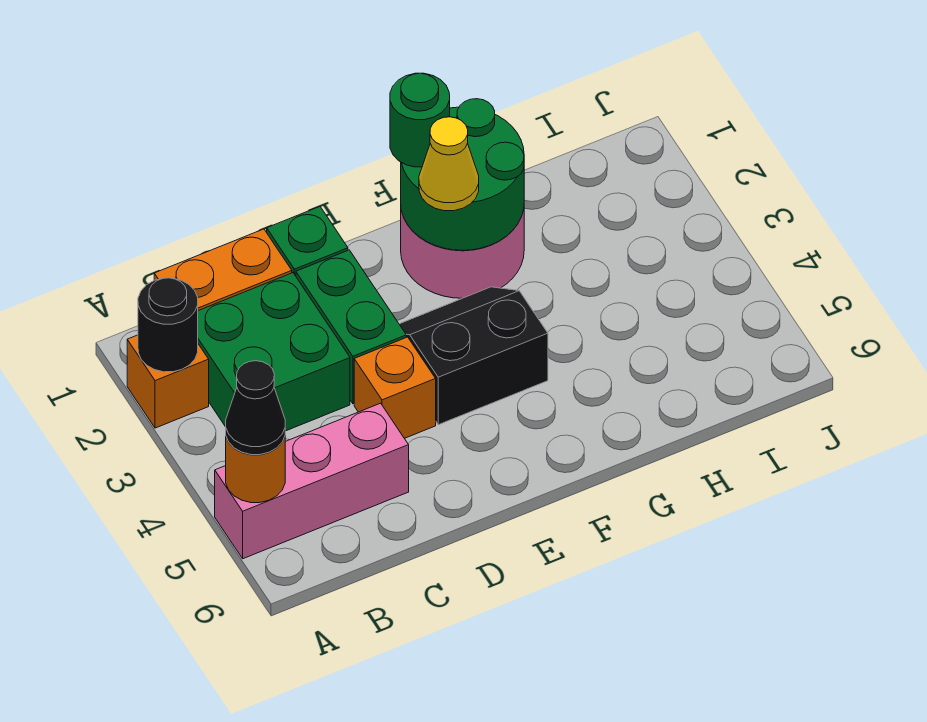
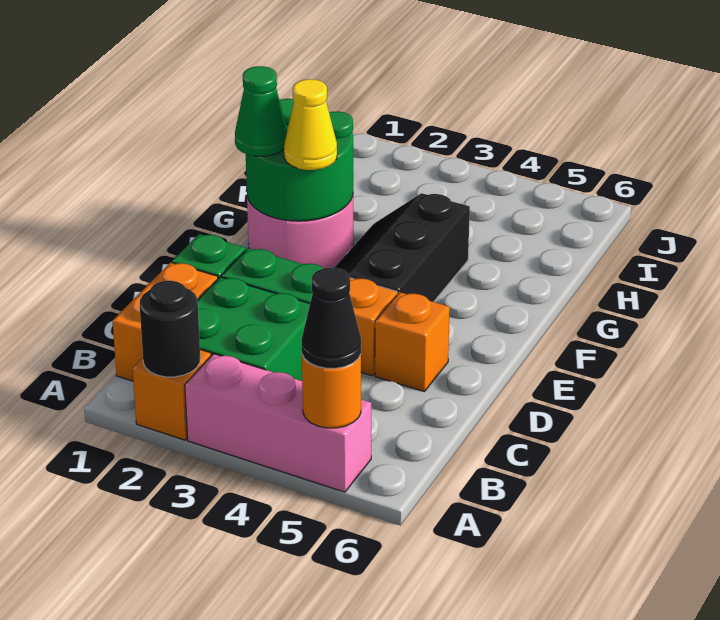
pink 1x3 brick [215,403,409,559] -> pink 1x3 brick turned to [185,354,371,492]
none -> orange 1x1 brick [375,292,450,392]
black 2x2 slope [399,287,548,425] -> black 2x3 slope [334,193,470,302]
green 1x1 round brick [390,73,450,167] -> green 1x1 cone [235,66,287,156]

